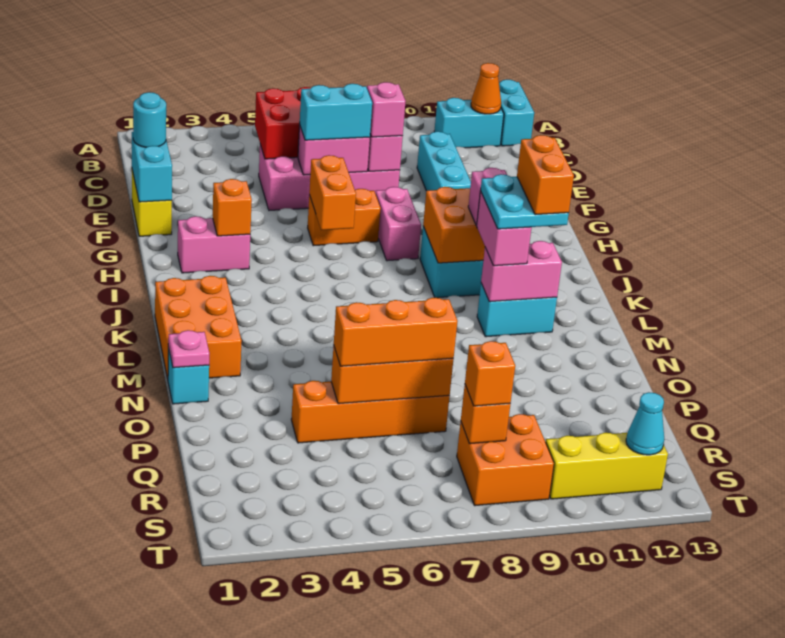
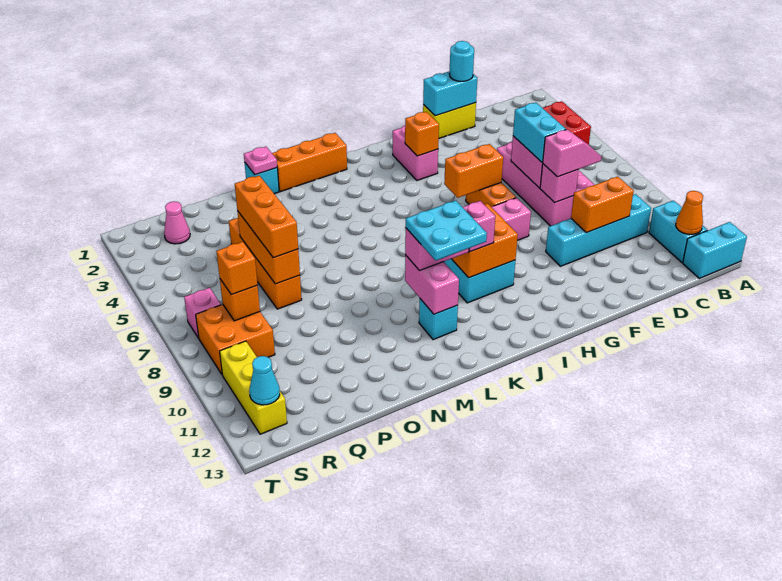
cyan 1x3 brick [417,132,471,191] -> cyan 1x4 brick [546,194,651,266]
orange 2x3 brick [155,276,242,379] -> orange 1x3 brick [272,133,347,192]
orange 1x2 brick [517,135,574,215] -> orange 1x2 brick moved to [571,177,634,233]
cyan 1x2 brick [477,283,557,337] -> cyan 1x1 brick [419,299,458,340]
none -> pink 1x1 cone [164,201,190,244]
none -> pink 1x1 brick [184,288,221,338]

